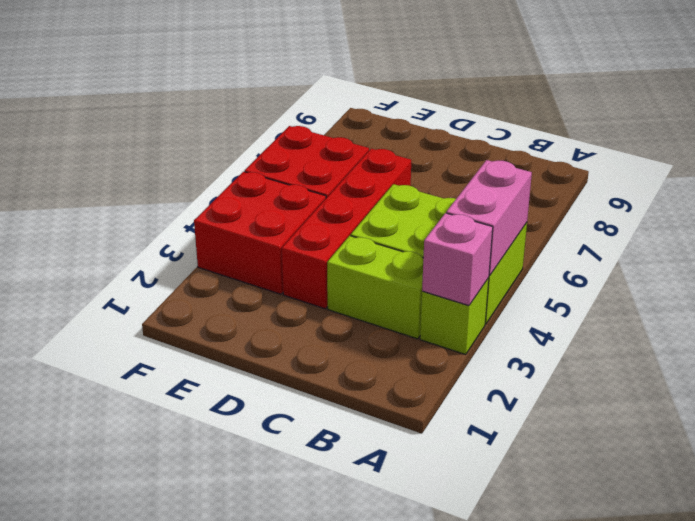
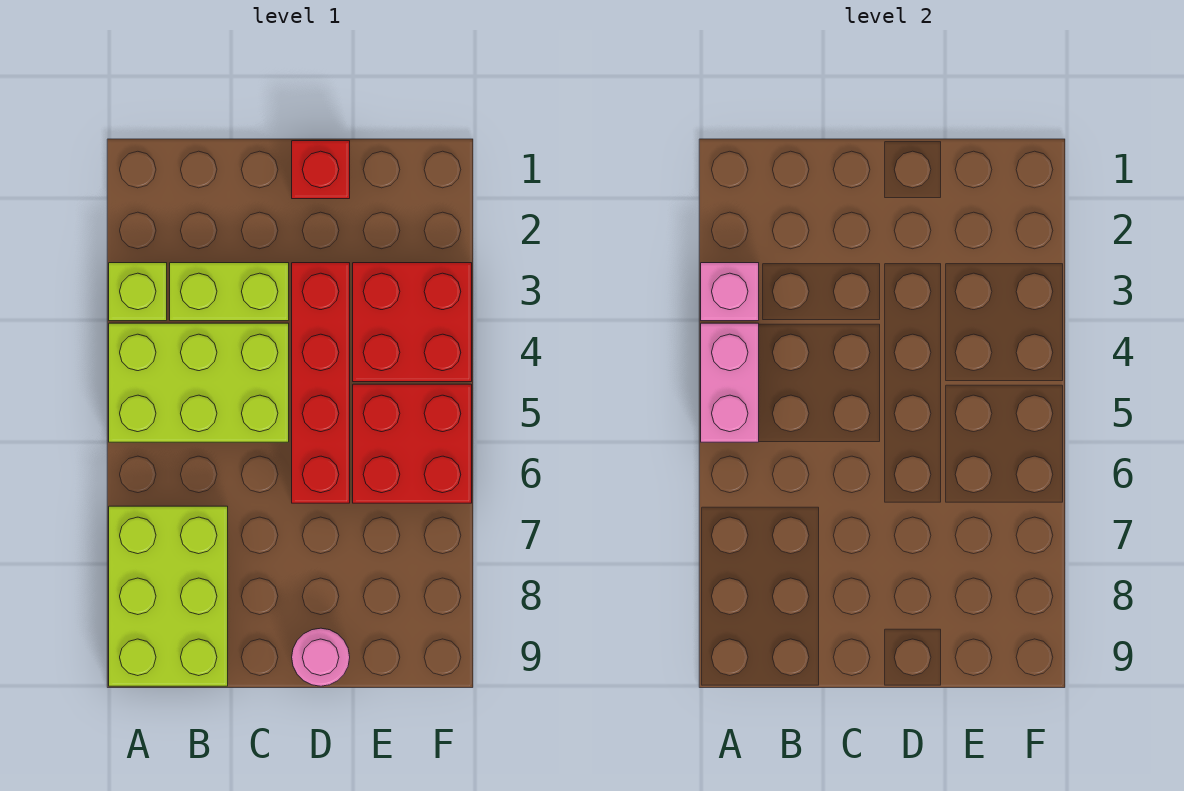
none -> lime 2x3 brick [109,506,228,686]
none -> red 1x1 brick [292,141,350,199]
none -> pink 1x1 round brick [292,628,350,686]

